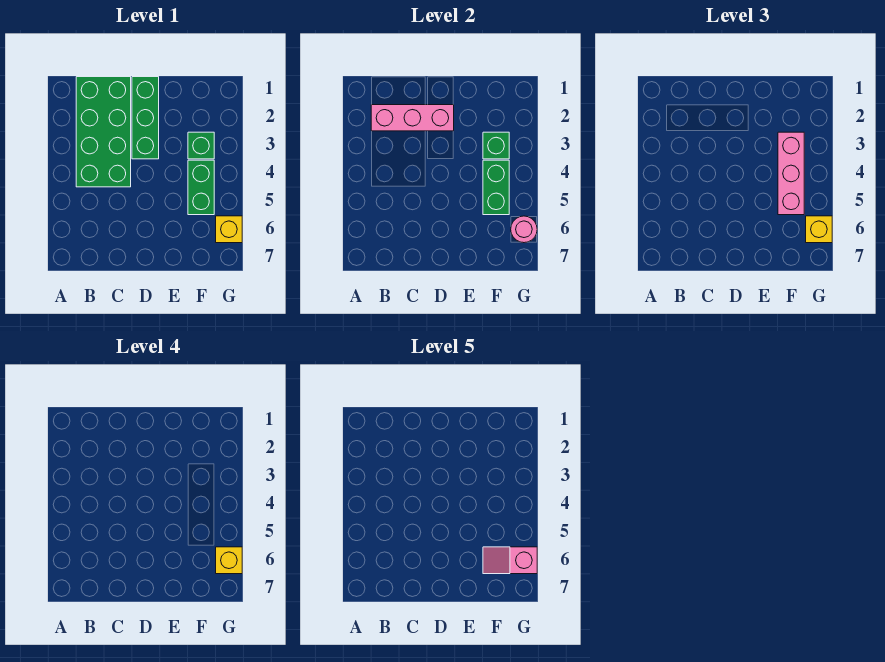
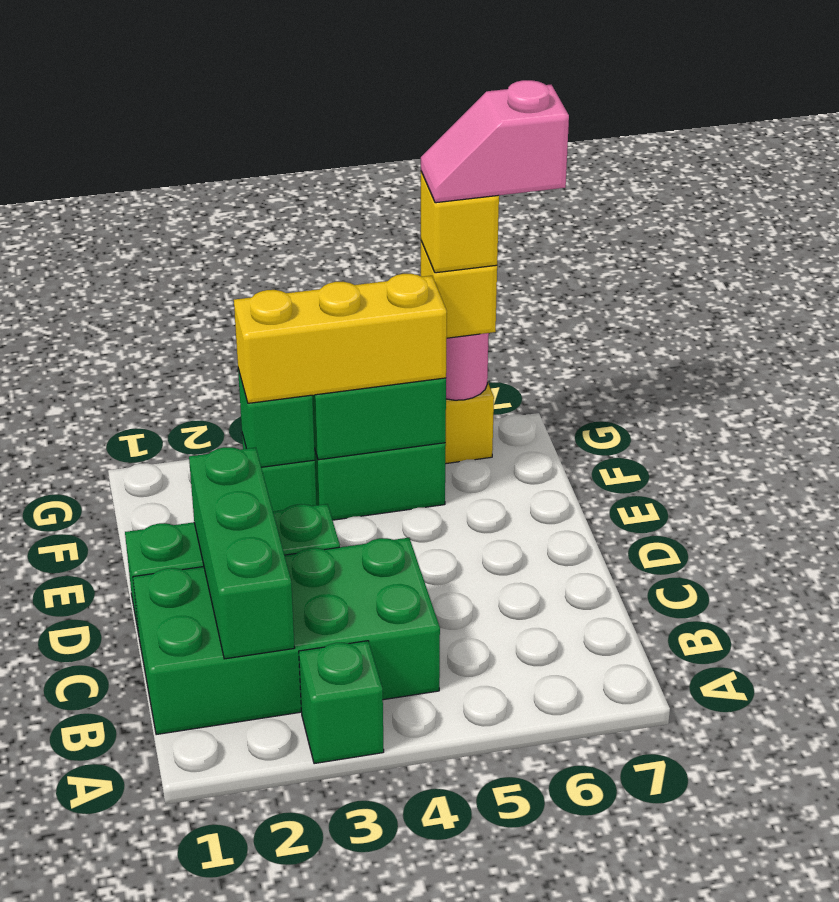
none -> green 1x1 brick [299,641,384,764]
pink 1x3 brick [371,105,454,131] -> green 1x3 brick [189,447,295,659]
pink 1x3 brick [778,132,804,215] -> yellow 1x3 brick [234,274,447,403]
pink 1x2 slope [483,547,537,574] -> pink 1x2 slope turned to [421,80,569,203]

